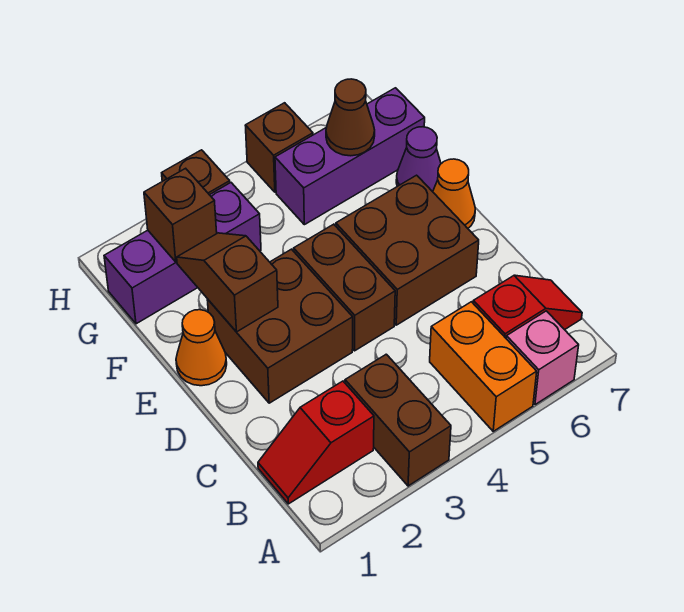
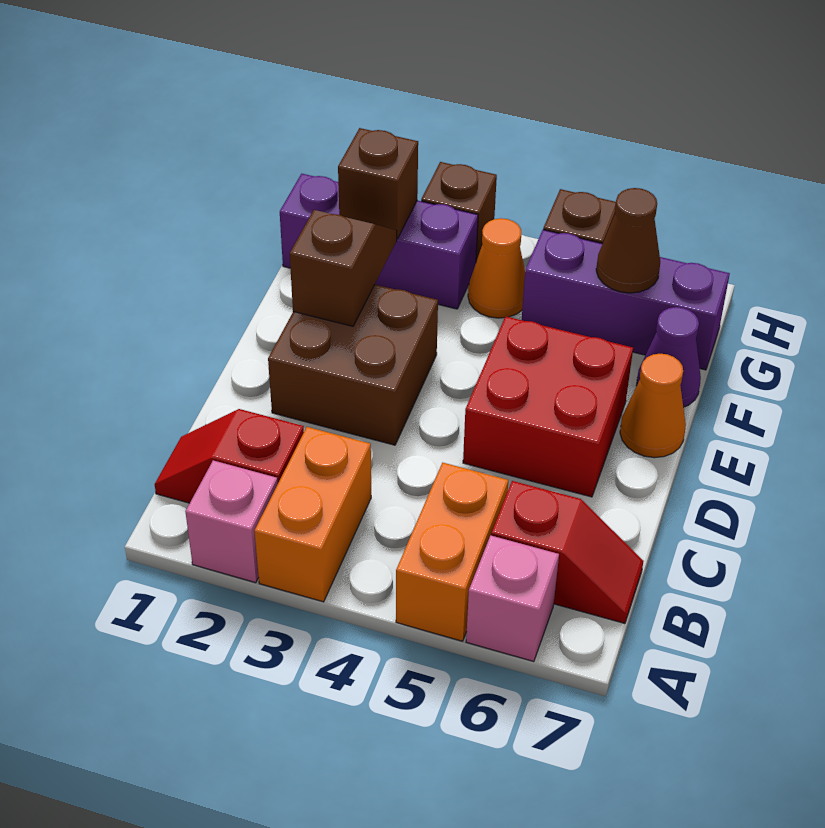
none -> pink 1x1 brick [185,460,278,583]
brown 1x2 brick [345,354,451,486] -> orange 1x2 brick [255,427,371,602]
brown 1x2 brick [294,224,395,351] -> none
brown 2x2 brick [336,175,479,325] -> red 2x2 brick [463,316,633,497]
orange 1x1 cone [176,310,227,386] -> orange 1x1 cone moved to [468,218,525,318]

